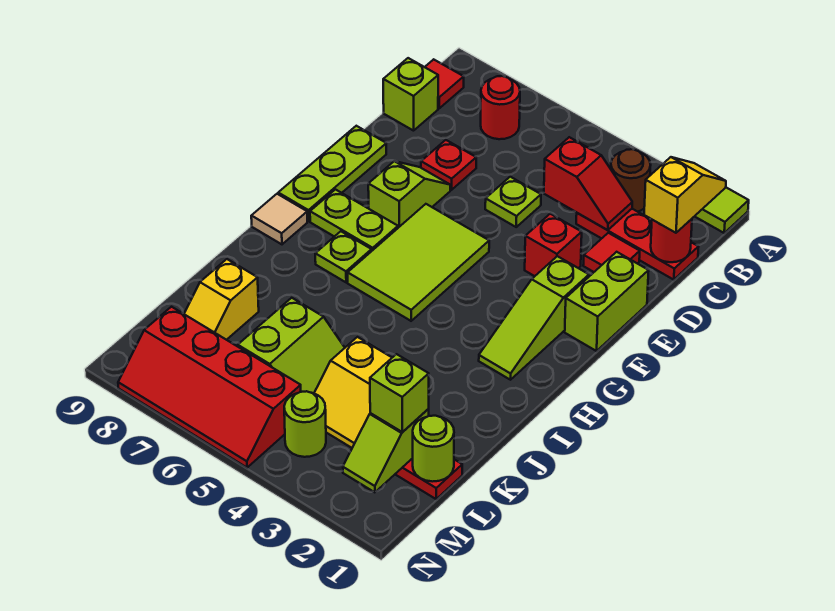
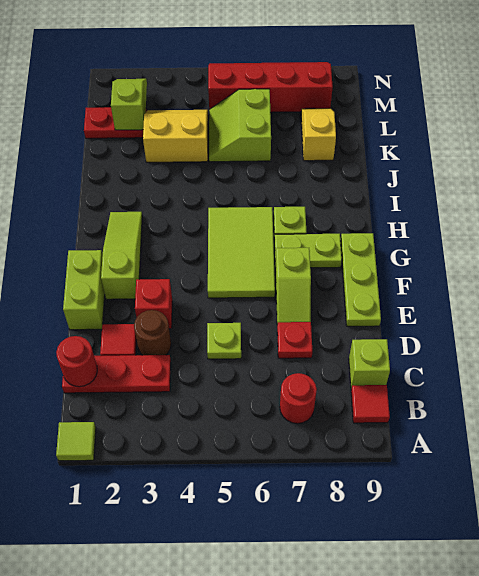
yellow 1x2 slope [644,157,726,233] -> none
brown 1x1 round brick [611,149,651,212] -> brown 1x1 round brick moved to [134,310,171,355]
red 1x2 slope [544,137,632,230] -> none
tan 1x1 tile [251,194,307,244] -> none
lime 1x1 round brick [413,416,454,482] -> none
lime 1x1 brick [370,354,429,432] -> none
lime 1x1 round brick [284,391,326,457] -> none

